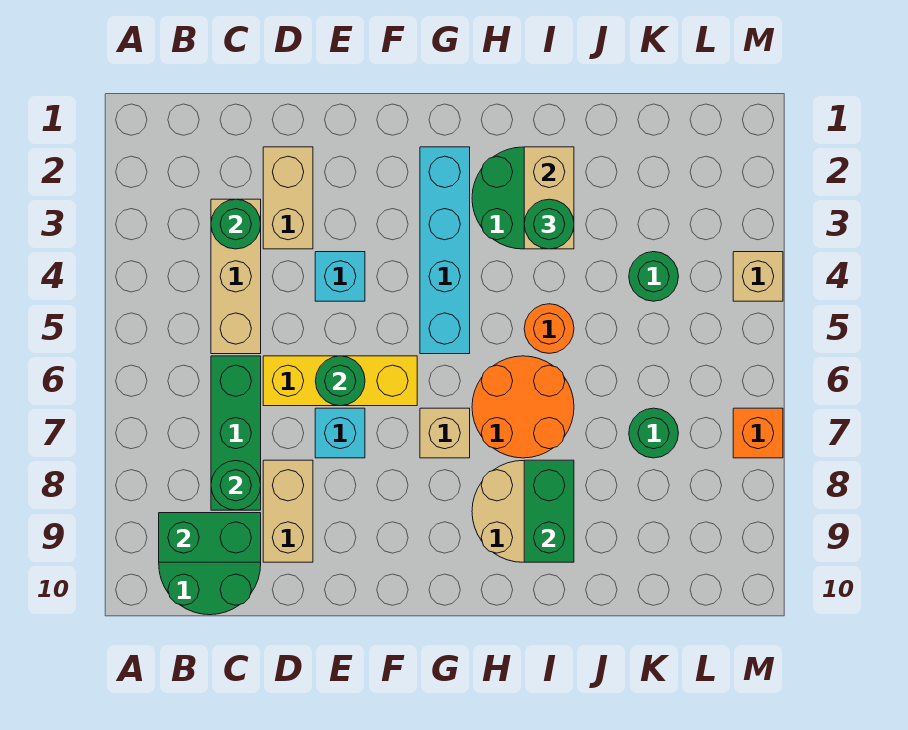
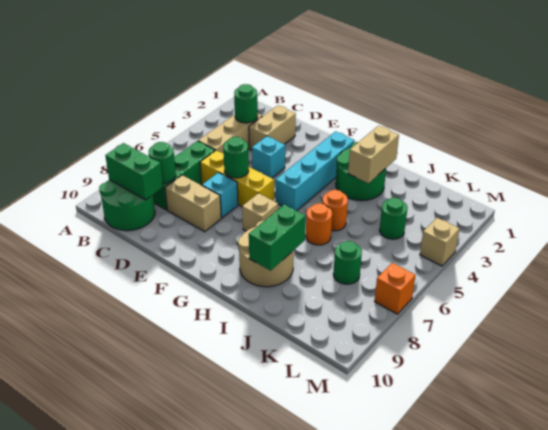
tan 1x2 brick [263,460,313,562] -> tan 1x2 brick turned to [165,175,221,232]
orange 2x2 round brick [472,356,574,458] -> orange 1x1 round brick [306,203,332,245]
green 1x1 round brick [524,199,574,249] -> none

